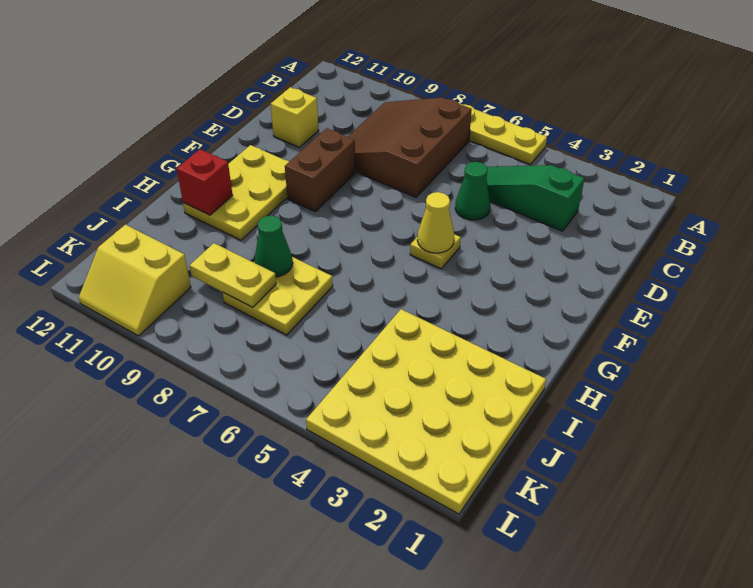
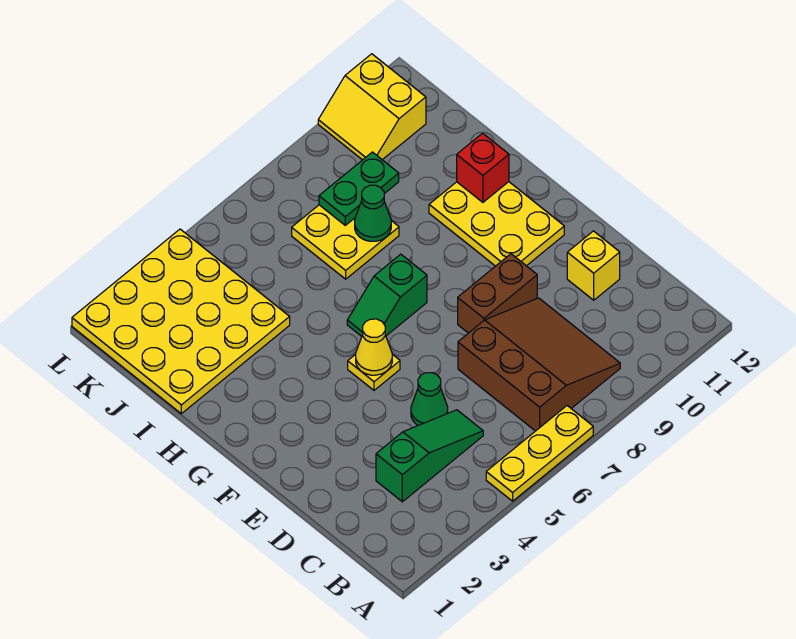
brown 1x2 brick [285,128,355,212] -> brown 1x2 brick turned to [458,254,537,333]
none -> green 1x2 slope [347,254,427,336]
yellow 1x2 plate [190,243,276,308] -> green 1x2 plate [319,152,399,225]
yellow 2x2 slope [79,225,191,336] -> yellow 2x2 slope turned to [318,54,426,160]

